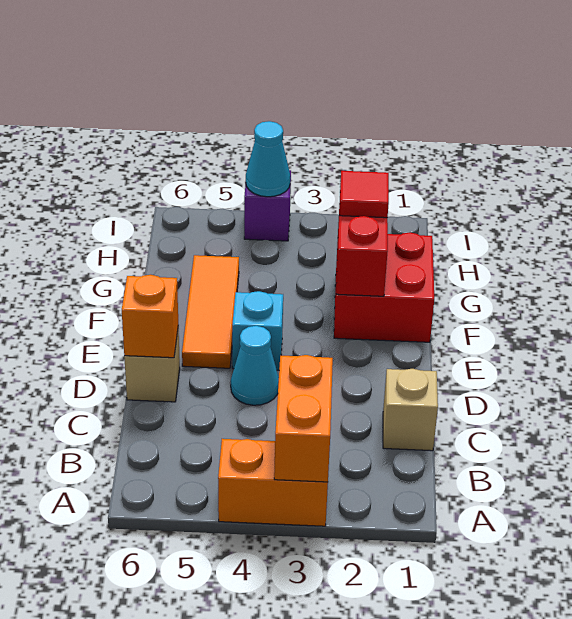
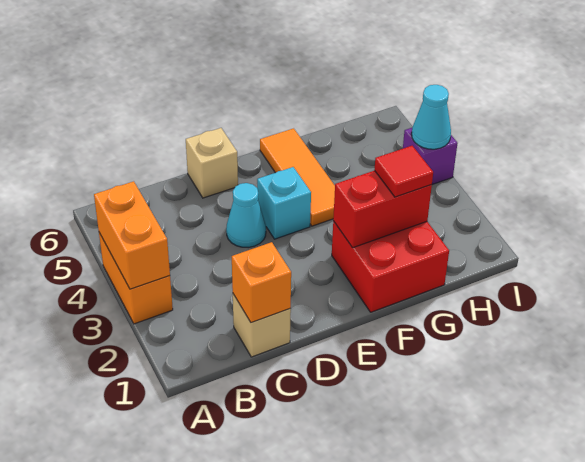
orange 1x2 brick [274,355,333,482] -> orange 1x2 brick turned to [94,181,170,289]
orange 1x1 brick [122,275,178,358] -> orange 1x1 brick moved to [232,242,291,322]
orange 1x3 tile [182,255,239,368] -> orange 1x3 tile turned to [260,128,335,226]

